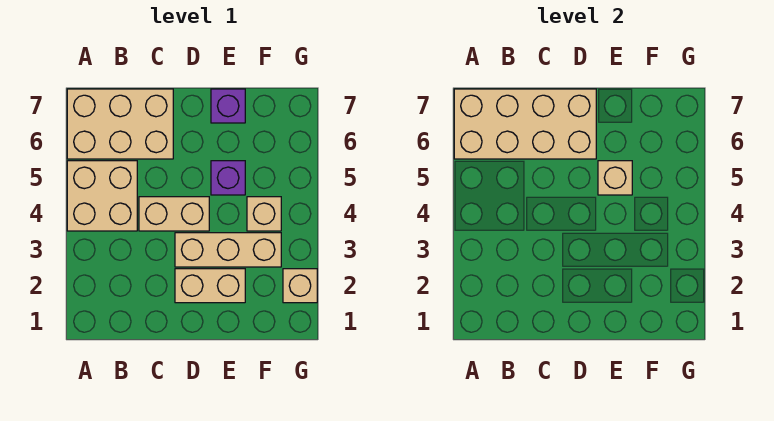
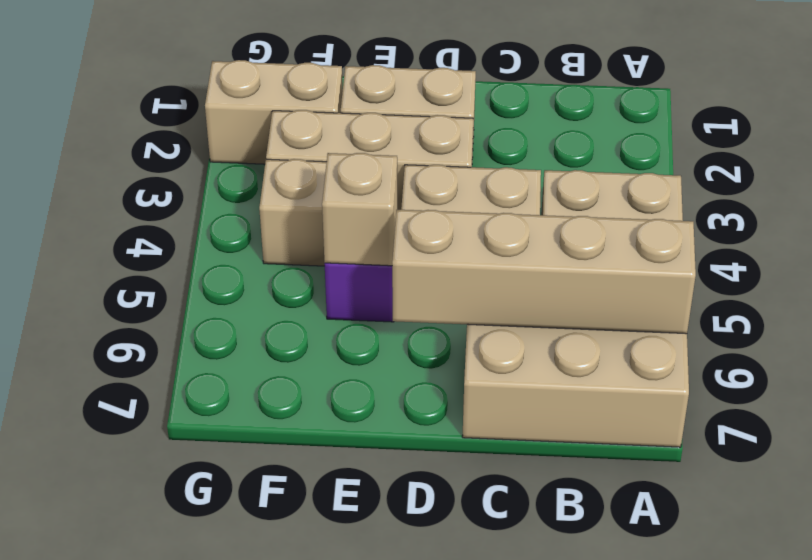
tan 2x4 brick [454,89,596,159] -> tan 1x4 brick [392,210,696,334]
purple 1x1 brick [211,89,245,123] -> none
tan 1x1 brick [283,269,317,303] -> tan 1x2 brick [205,60,343,164]

